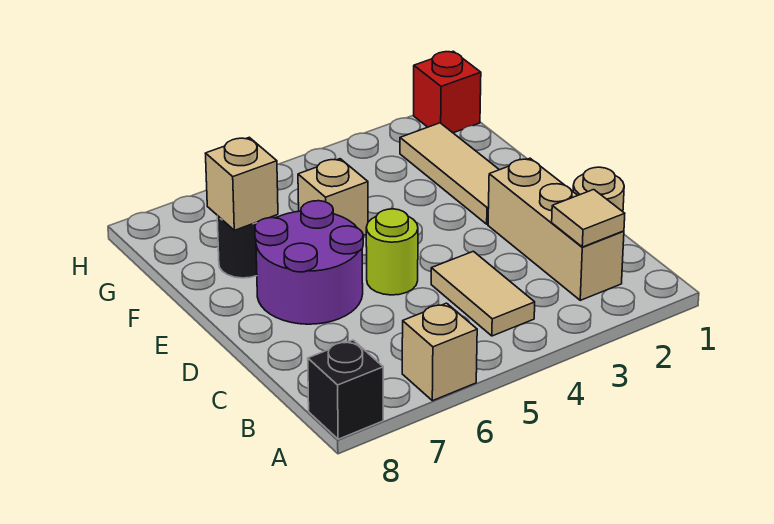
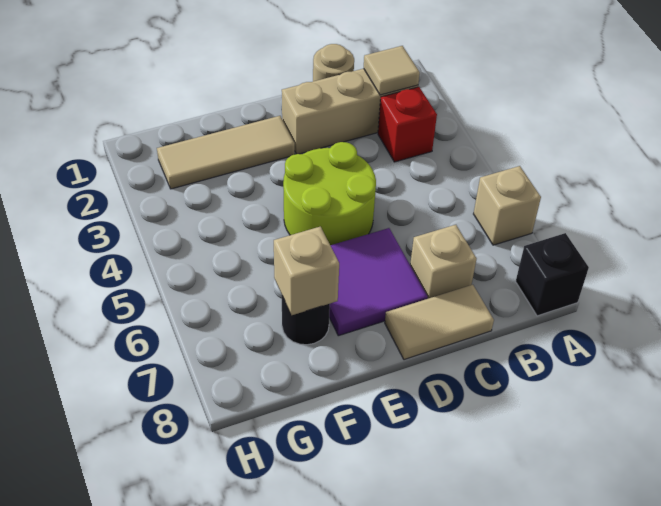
tan 1x2 tile [431,251,535,336] -> tan 1x2 tile moved to [385,285,494,360]
lime 1x1 round brick [366,209,418,295] -> lime 2x2 round brick [283,142,376,245]
purple 2x2 round brick [255,201,363,324] -> purple 2x2 tile [329,228,428,336]
tan 1x1 brick [298,159,368,235] -> tan 1x1 brick moved to [410,225,476,299]
red 1x1 brick [414,51,481,133] -> red 1x1 brick moved to [378,87,437,162]

